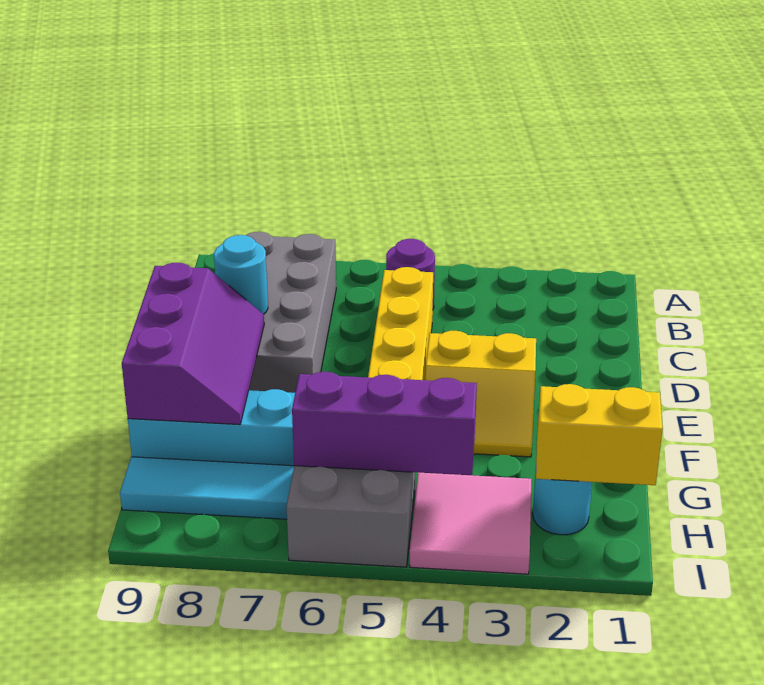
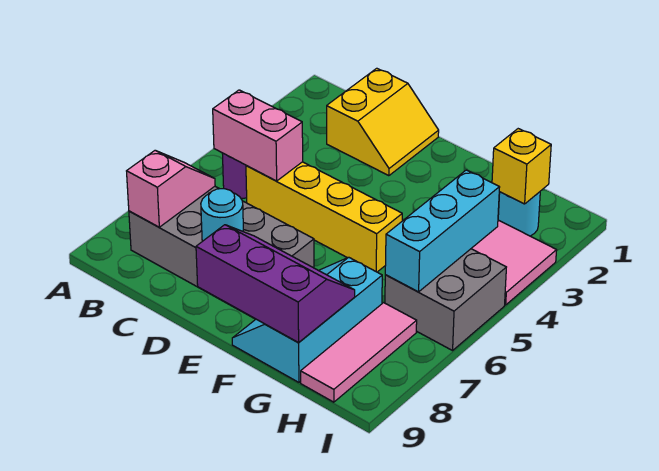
none -> pink 1x2 brick [213,90,303,181]
none -> pink 1x2 slope [127,150,215,227]
yellow 2x2 slope [425,331,536,457] -> yellow 2x2 slope moved to [327,68,439,176]
yellow 1x2 brick [536,384,663,485] -> yellow 1x1 brick [492,129,551,204]
purple 1x3 brick [292,372,477,475] -> cyan 1x3 brick [385,170,500,292]
cyan 1x3 tile [120,457,294,519] -> pink 1x3 tile [301,303,417,402]

